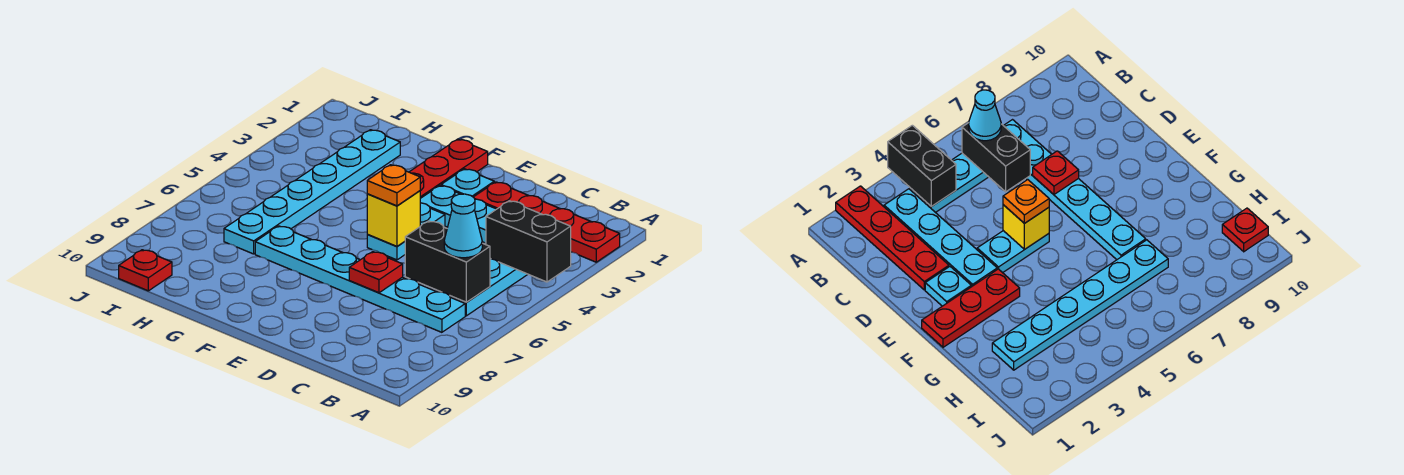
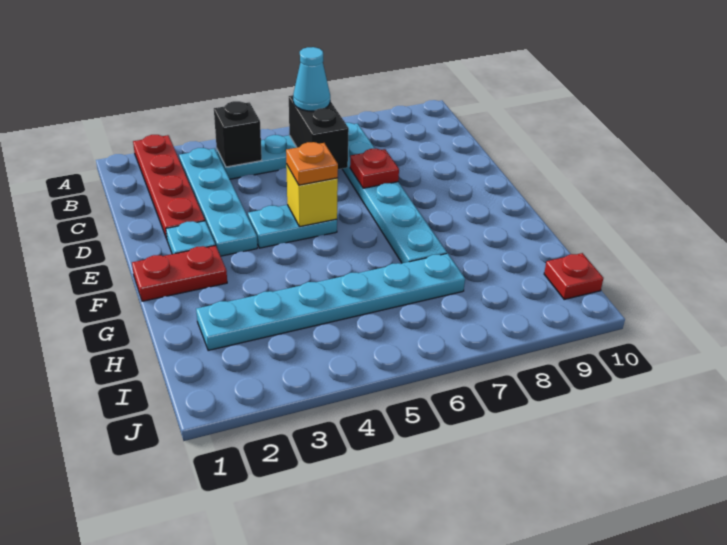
black 1x2 brick [486,201,571,282] -> black 1x1 brick [214,101,262,167]
red 1x3 plate [410,139,488,198] -> red 1x2 plate [132,245,227,301]

